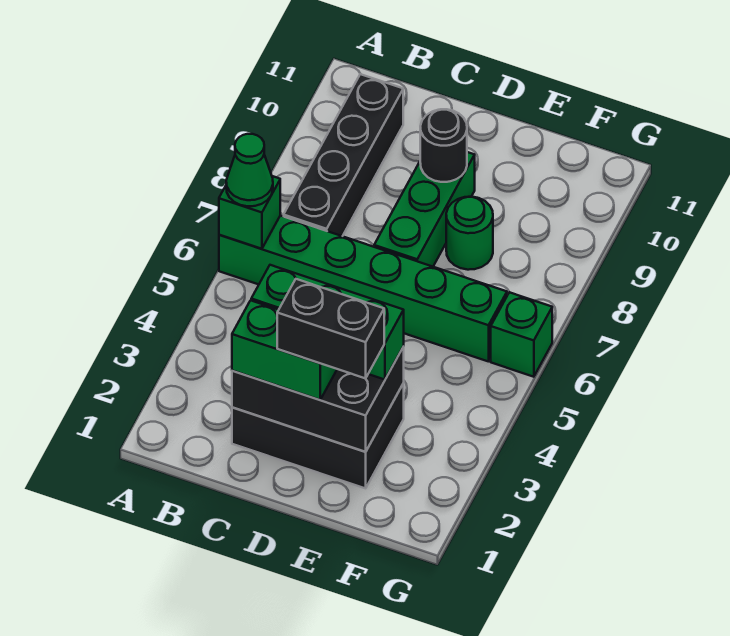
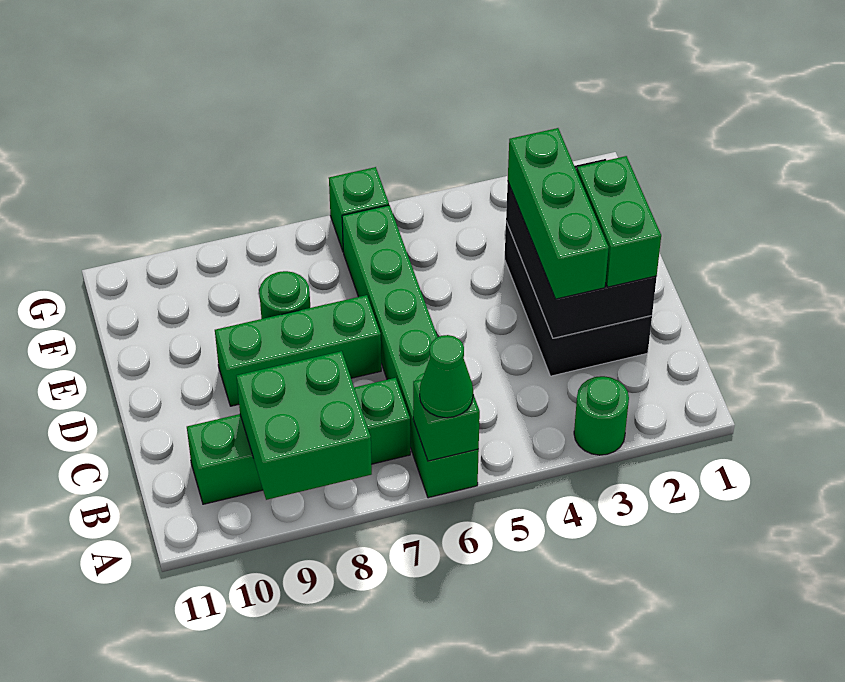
none -> green 1x1 round brick [574,376,629,455]
none -> green 2x2 brick [237,351,372,500]
black 1x4 brick [284,74,403,236] -> green 1x4 brick [187,378,410,504]
black 1x2 brick [277,279,384,379] -> none
black 1x1 round brick [420,109,467,182] -> none

